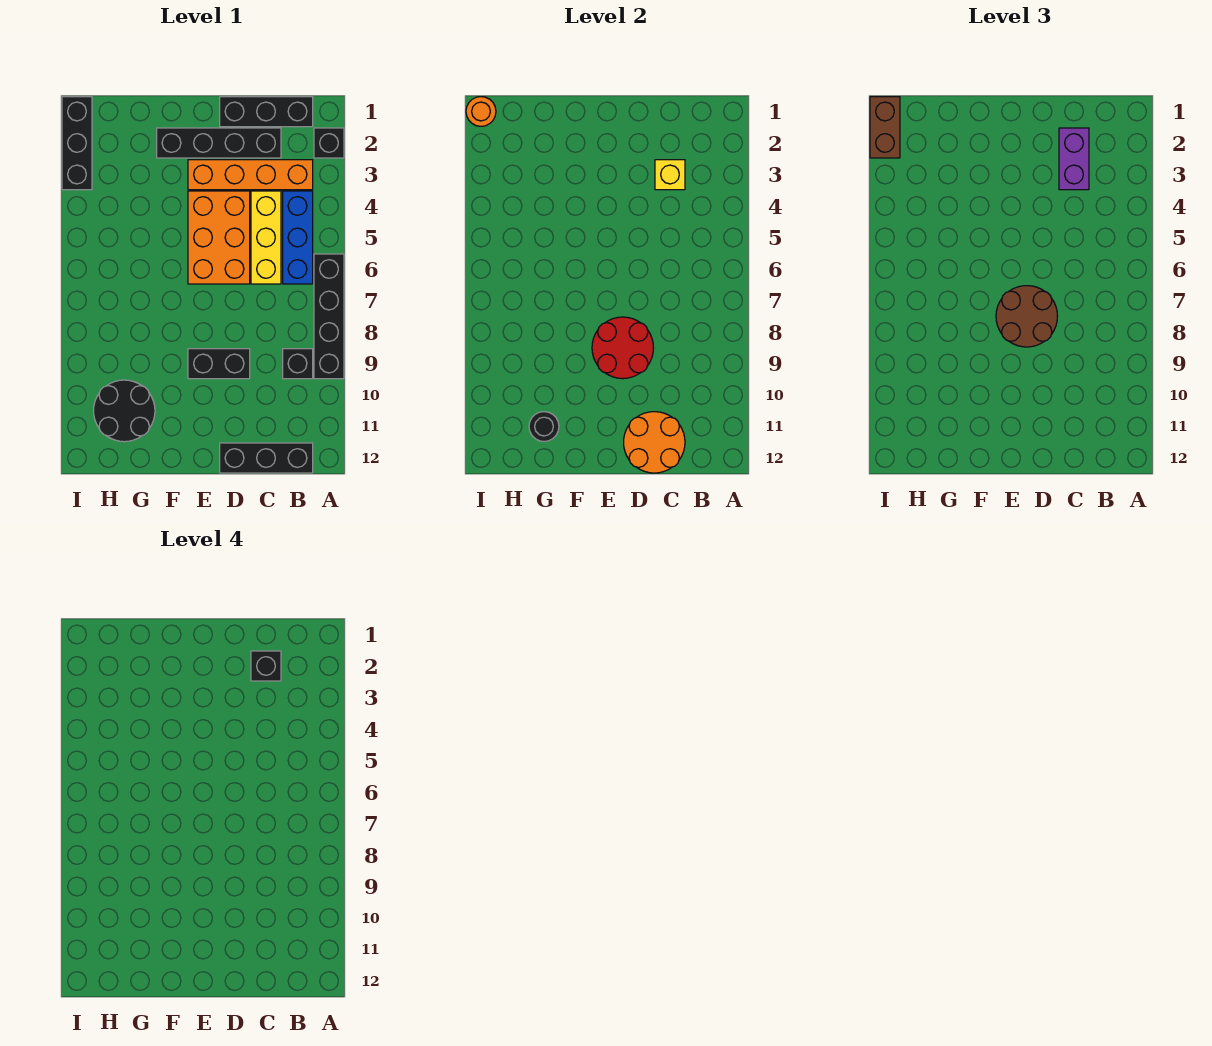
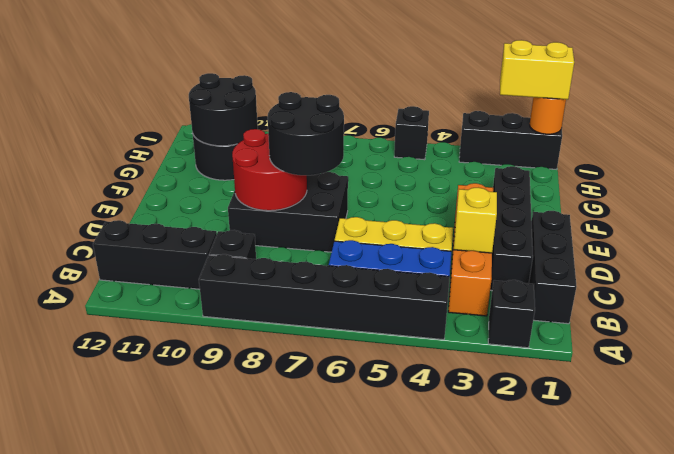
black 1x4 brick [314,254,344,379] -> black 1x6 brick [199,254,450,340]
black 1x3 brick [220,443,313,473] -> black 1x3 brick turned to [93,220,217,289]
purple 1x2 brick [1059,128,1089,190] -> none
black 1x1 brick [251,651,281,681] -> black 1x1 brick moved to [394,106,429,160]
orange 2x2 round brick [624,412,685,473] -> none
orange 2x3 brick [188,191,250,284] -> none
brown 2x2 round brick [996,286,1058,347] -> black 2x2 round brick [268,92,344,175]
black 1x2 brick [188,349,250,379] -> black 2x3 brick [228,172,348,252]
black 1x1 round brick [529,412,559,441] -> black 2x2 round brick [189,73,258,146]
brown 1x2 brick [870,97,900,158] -> yellow 1x2 brick [500,40,574,100]

